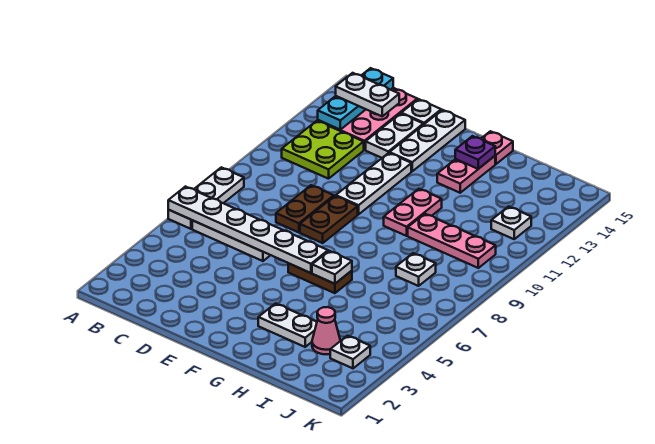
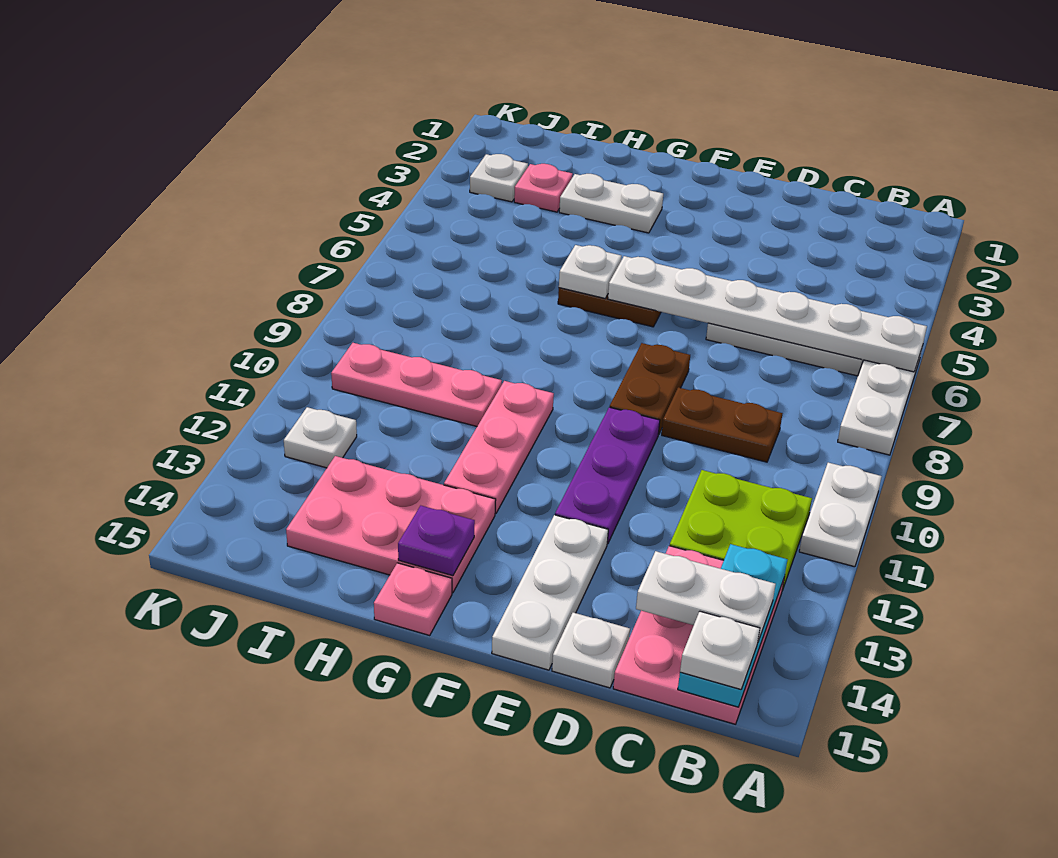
brown 1x2 plate [276,185,334,232] -> brown 1x2 plate turned to [662,387,783,462]
white 1x2 plate [366,114,423,158] -> white 1x2 plate moved to [799,463,882,567]
white 1x3 plate [336,153,411,214] -> purple 1x3 plate [555,407,660,544]
pink 1x2 plate [384,189,442,236] -> pink 1x3 plate [444,381,554,514]
pink 1x2 plate [437,156,495,193] -> pink 2x3 plate [286,456,496,593]
pink 1x1 cone [312,307,340,354] -> pink 1x1 plate [514,164,573,212]
white 1x1 plate [396,253,436,286] -> white 1x1 plate moved to [680,611,760,689]

